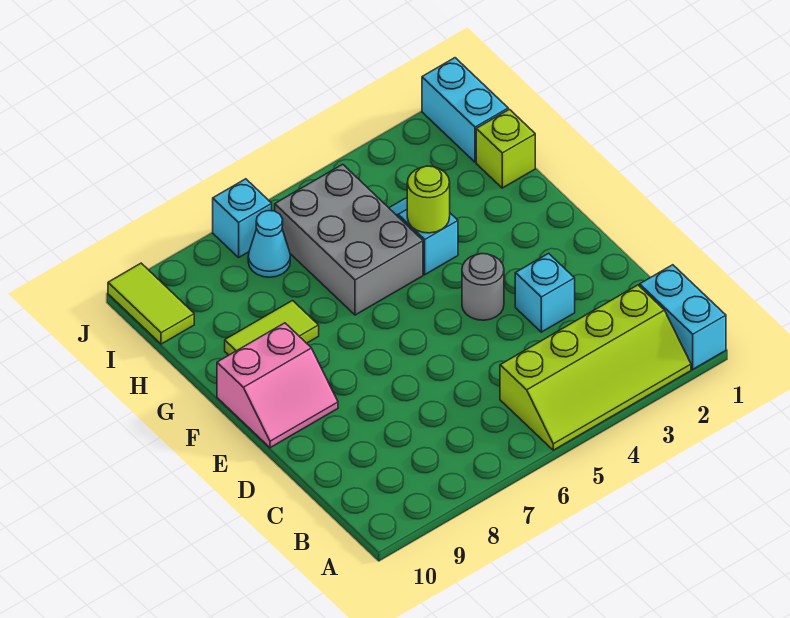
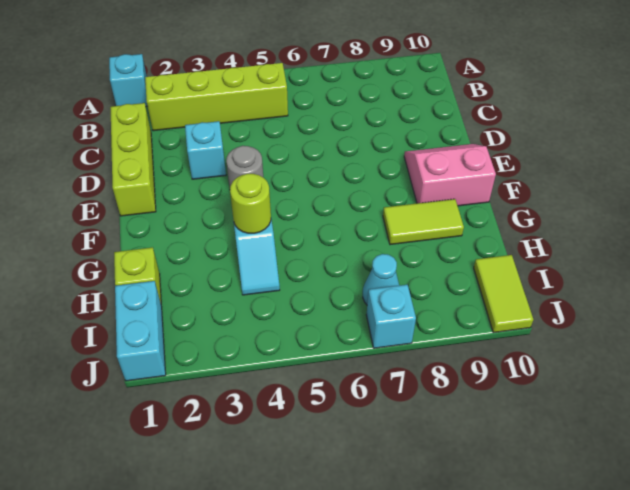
cyan 1x2 brick [640,265,726,369] -> cyan 1x1 brick [109,54,147,106]
none -> lime 1x3 brick [110,103,156,216]
grey 2x3 brick [275,164,423,315] -> none

